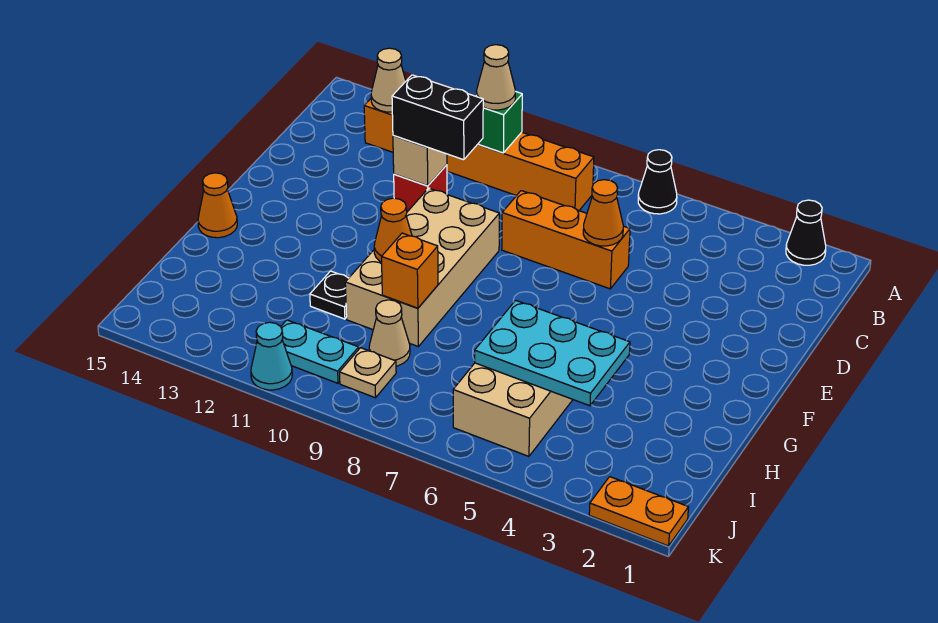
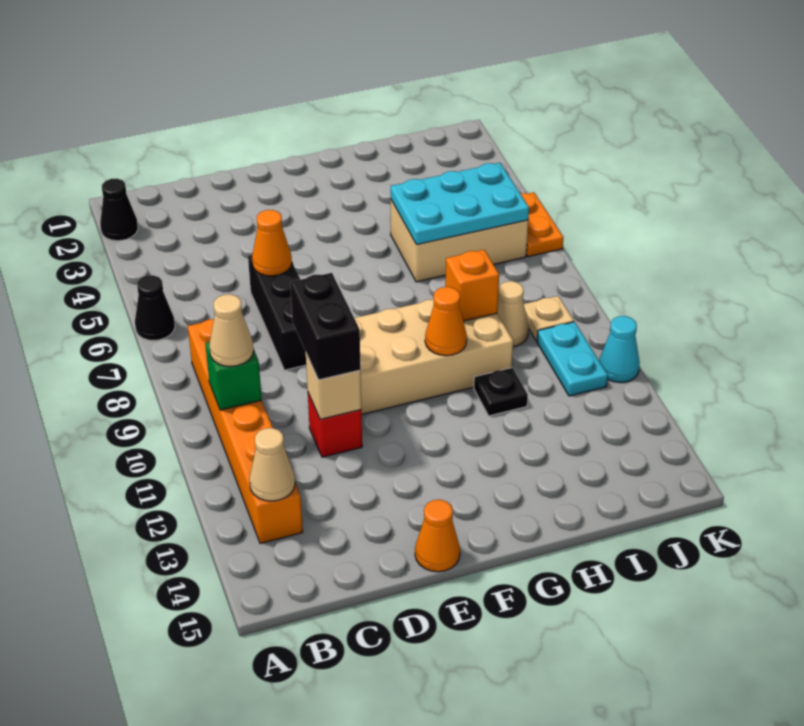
orange 1x3 brick [502,191,630,289] -> black 1x3 brick [248,255,306,370]
orange 1x1 cone [198,173,237,238] -> orange 1x1 cone moved to [415,500,460,572]
cyan 2x3 plate [475,300,630,406] -> cyan 2x3 plate turned to [391,163,529,245]
orange 1x2 plate [589,477,689,546] -> orange 1x2 plate moved to [520,192,564,257]

